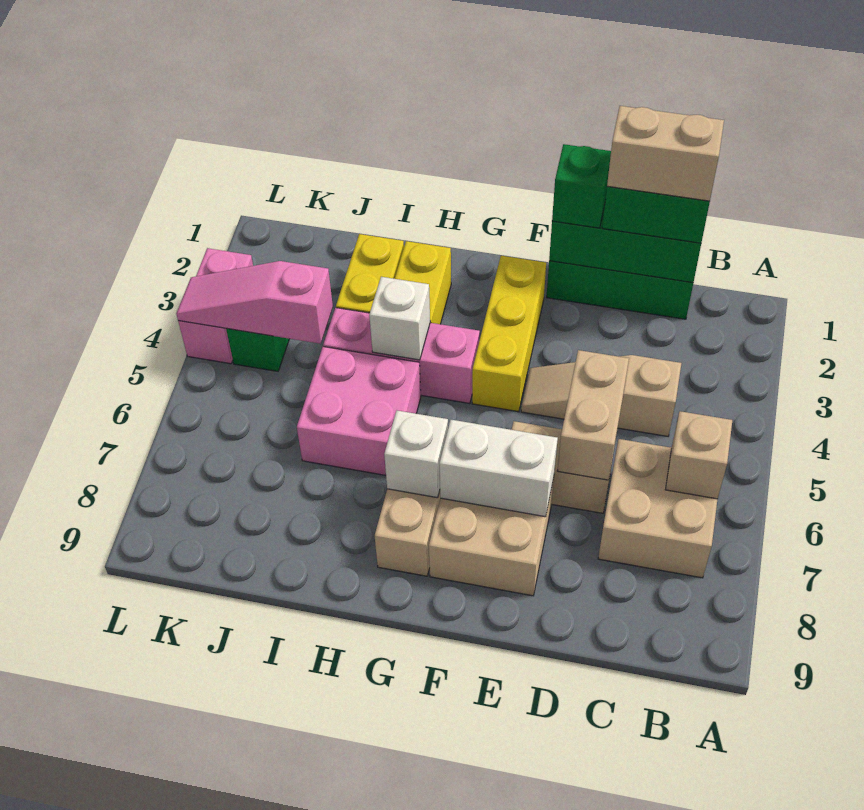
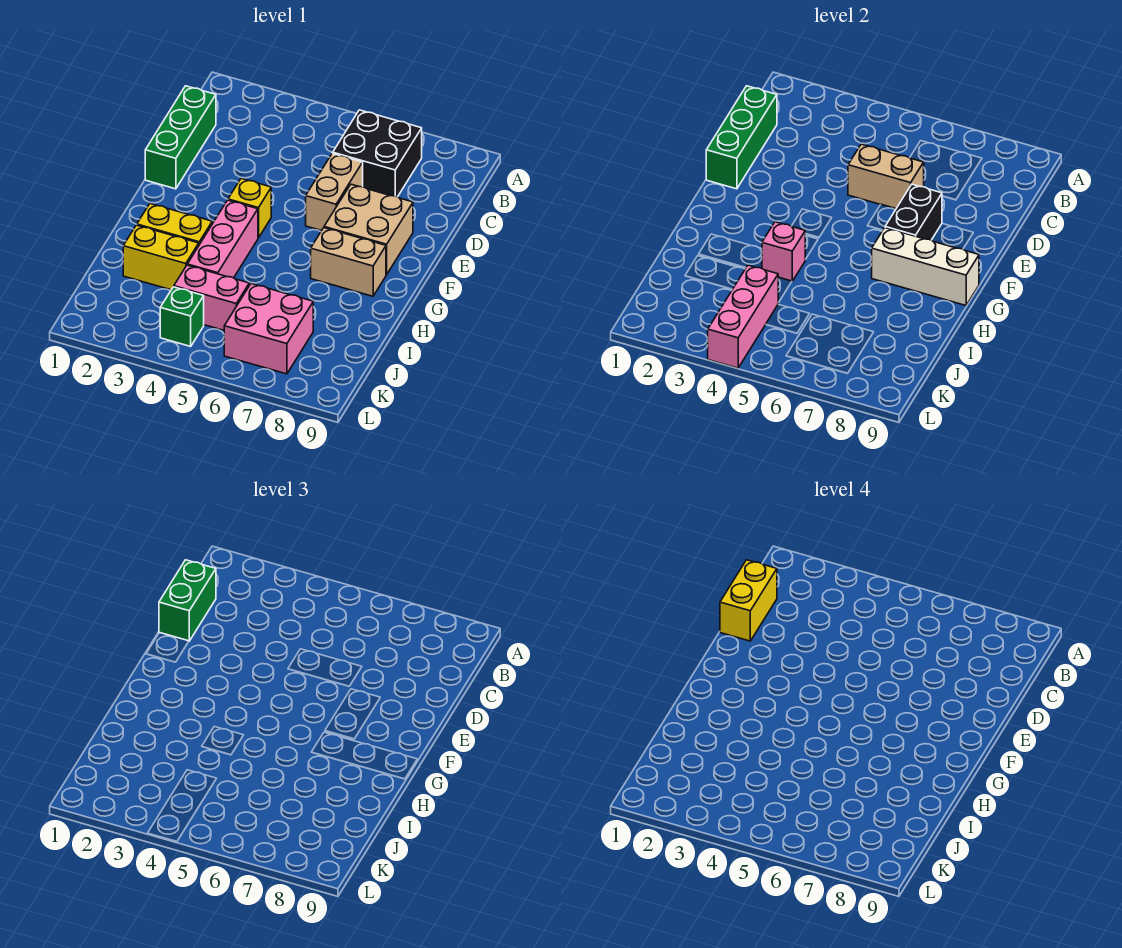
tan 2x2 brick [598,439,717,578] -> black 2x2 brick [333,110,422,197]
tan 1x1 brick [665,411,732,499] -> none
tan 1x2 brick [607,106,724,201] -> yellow 1x2 brick [720,560,777,641]
tan 1x3 slope [521,355,681,436] -> none
green 1x1 brick [552,144,611,228] -> none
white 1x2 brick [439,420,558,517] -> black 1x2 brick [885,184,942,240]
yellow 1x3 brick [472,256,546,412] -> yellow 1x1 brick [228,179,271,238]
white 1x1 brick [384,411,448,498] -> white 1x3 brick [872,228,979,305]
white 1x1 brick [369,277,430,360] -> pink 1x1 brick [762,222,805,281]
pink 2x2 brick [297,347,421,475] -> pink 2x2 brick moved to [224,284,313,374]
pink 1x3 slope [176,261,333,344] -> pink 1x3 brick [708,265,778,368]
pink 1x2 brick [178,248,253,364] -> pink 1x2 brick moved to [174,265,249,330]

